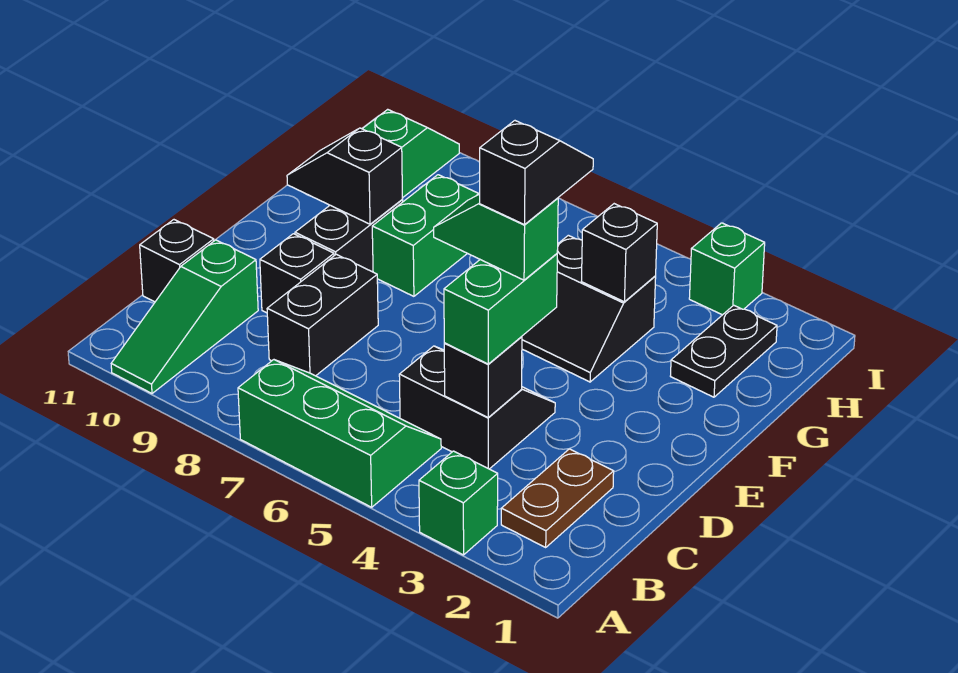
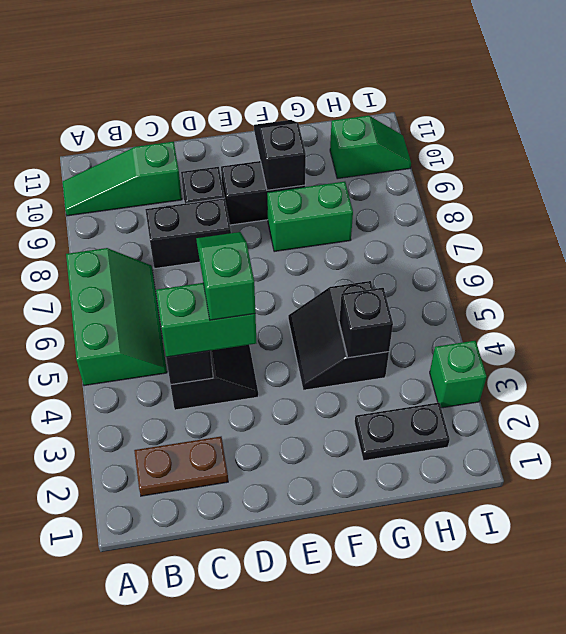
green 1x1 brick [419,451,498,555] -> none
black 1x1 brick [140,220,214,302] -> none
black 1x2 slope [480,121,593,225] -> none

